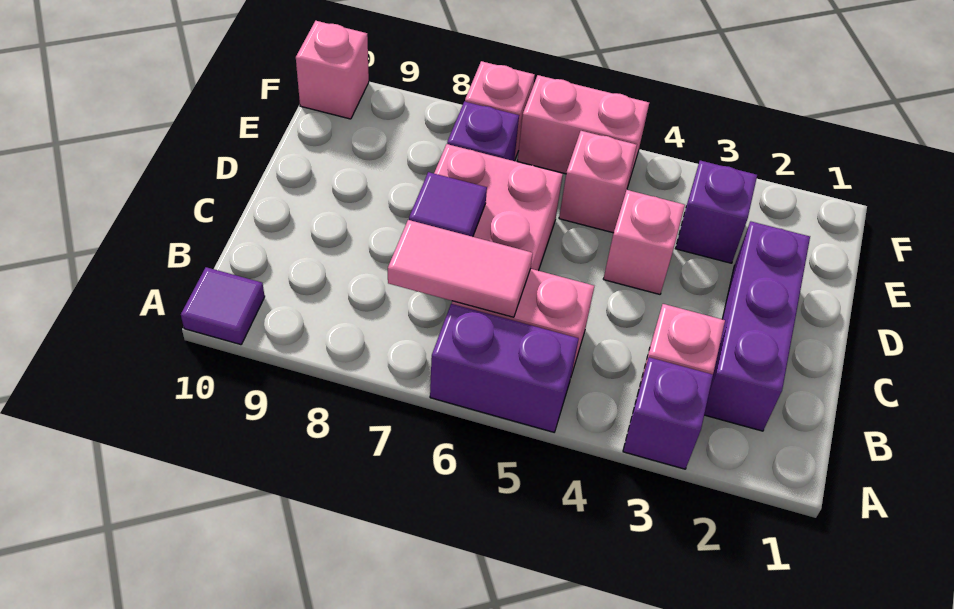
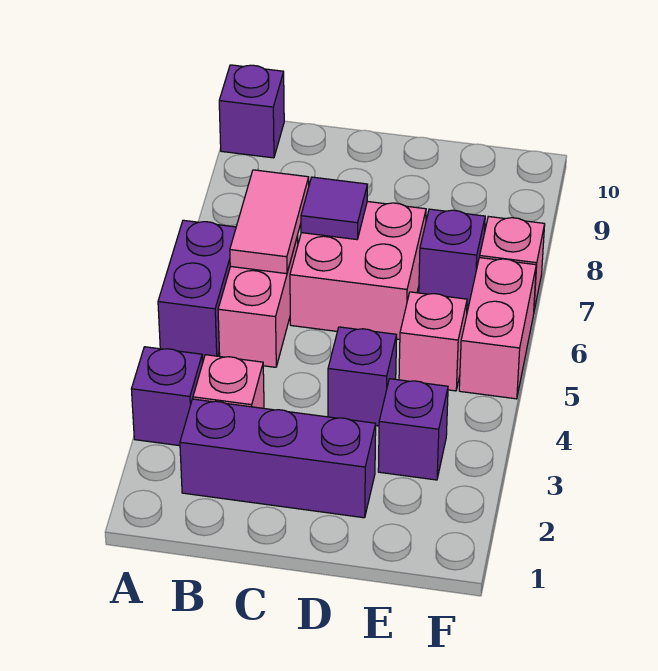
purple 1x1 tile [181,267,265,345] -> purple 1x1 brick [219,65,284,158]
pink 1x1 brick [603,190,685,294] -> purple 1x1 brick [328,327,397,426]
pink 1x1 brick [296,21,369,119] -> none

